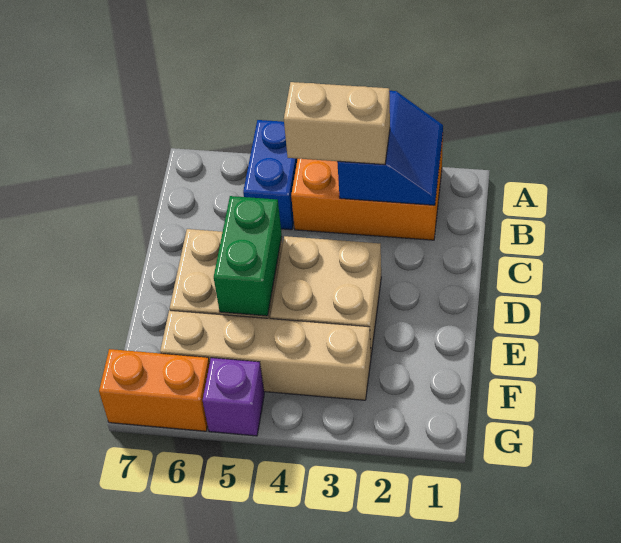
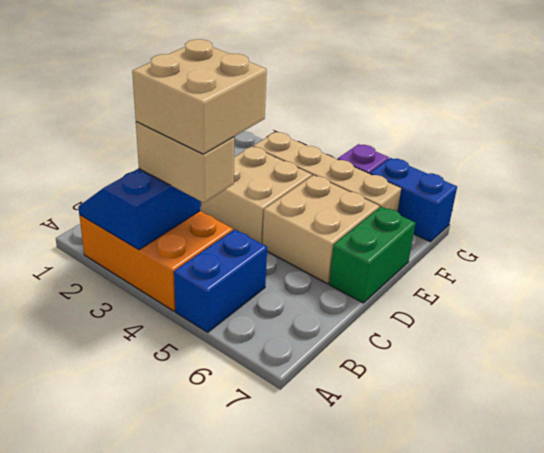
none -> tan 2x2 brick [132,39,267,154]
green 1x2 brick [214,196,282,316] -> green 1x2 brick moved to [329,207,415,303]
orange 1x2 brick [99,349,210,431] -> blue 1x2 brick [370,158,457,242]

